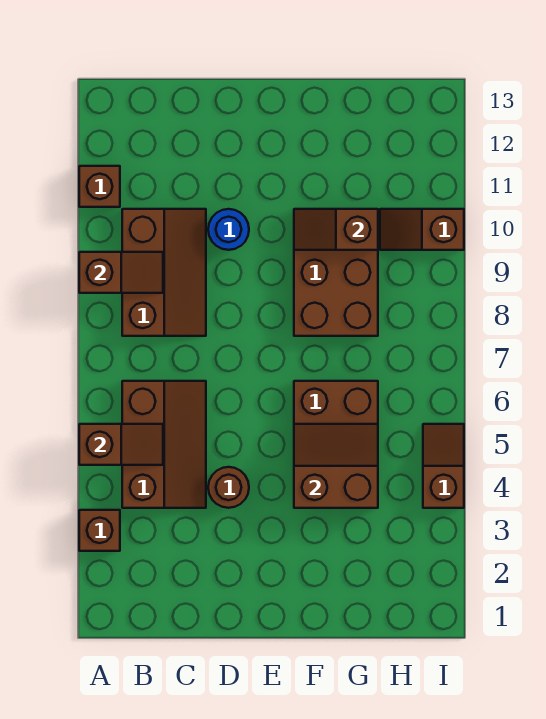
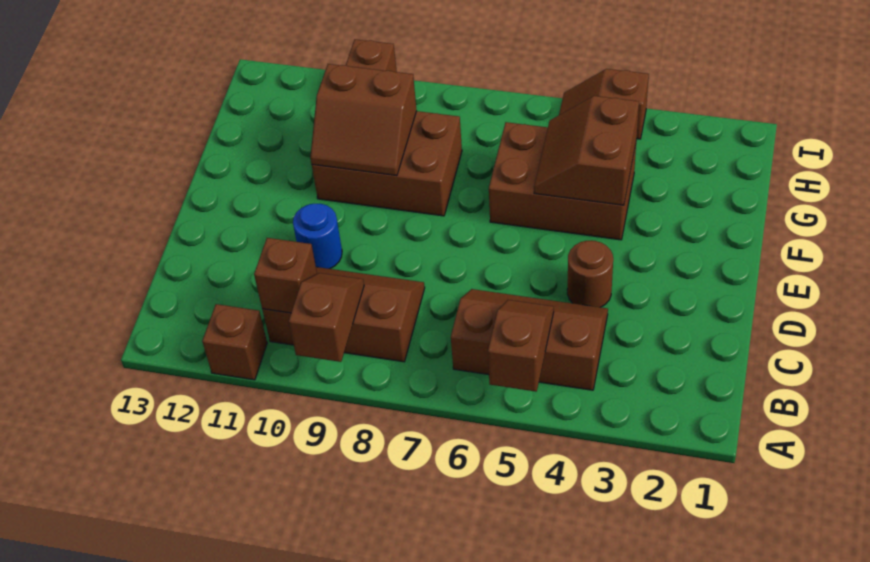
brown 1x1 brick [79,510,120,551] -> brown 1x1 brick moved to [254,238,317,313]
brown 1x2 slope [294,209,378,250] -> brown 2x2 slope [310,64,417,176]

